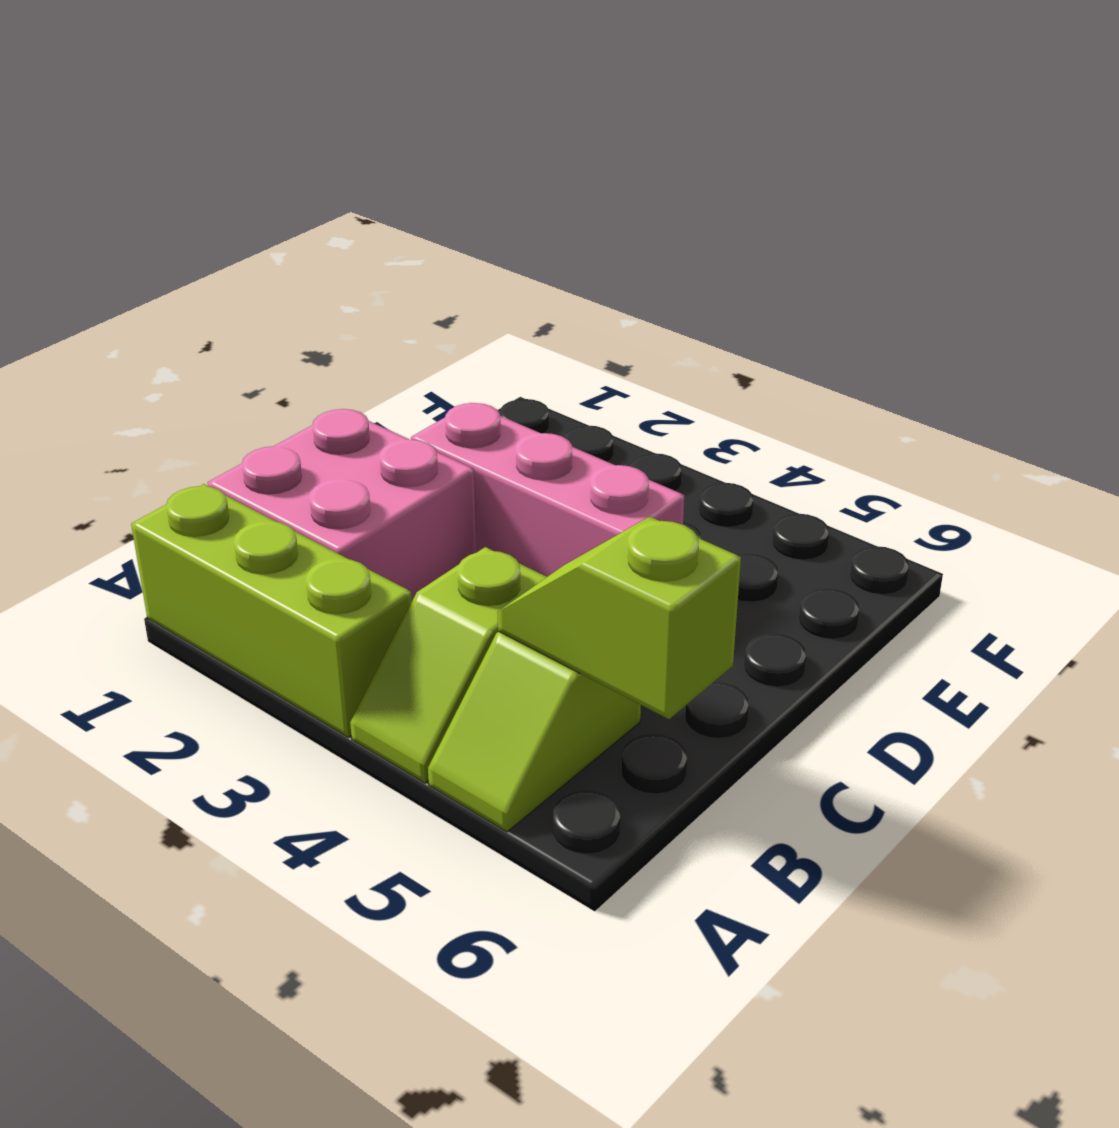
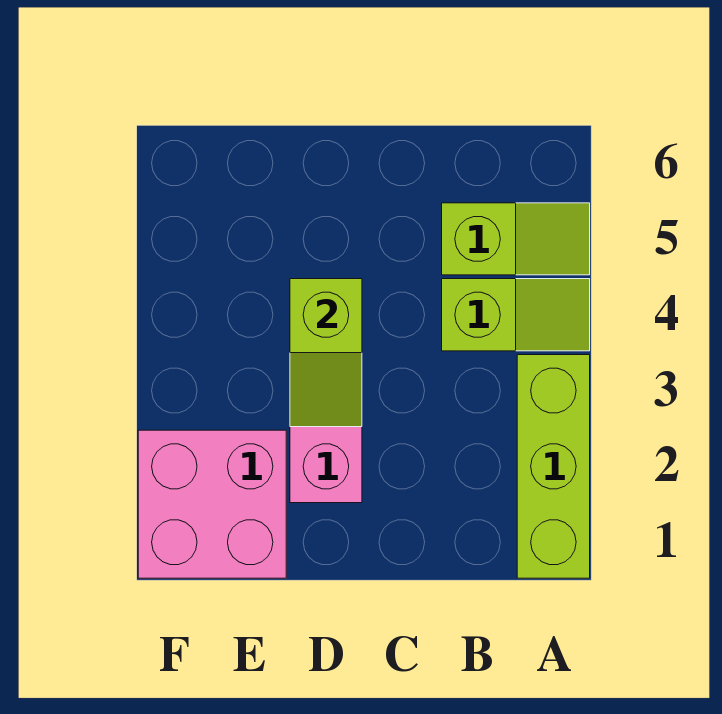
pink 2x2 brick [208,409,477,600] -> pink 2x2 brick moved to [138,430,286,578]
lime 1x2 slope [497,516,741,719] -> lime 1x2 slope moved to [290,279,362,427]

